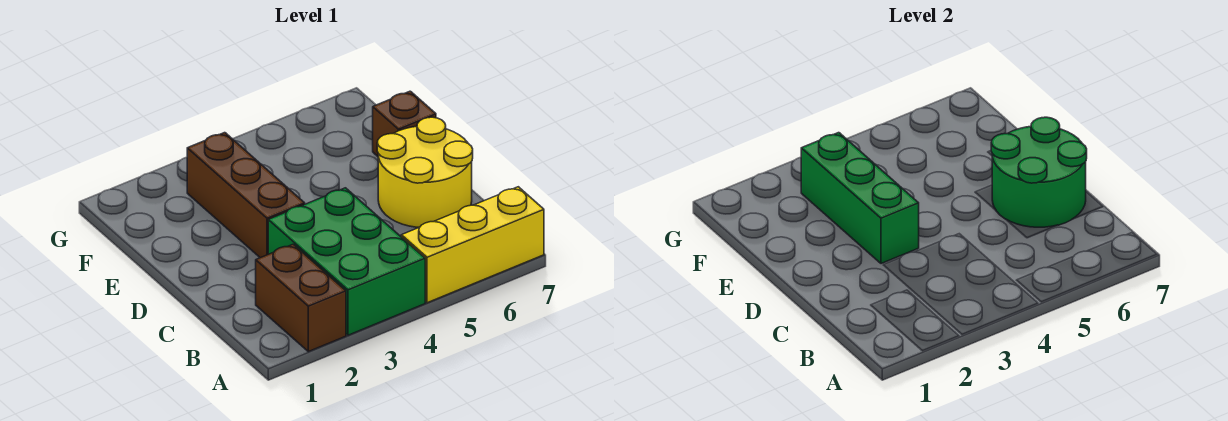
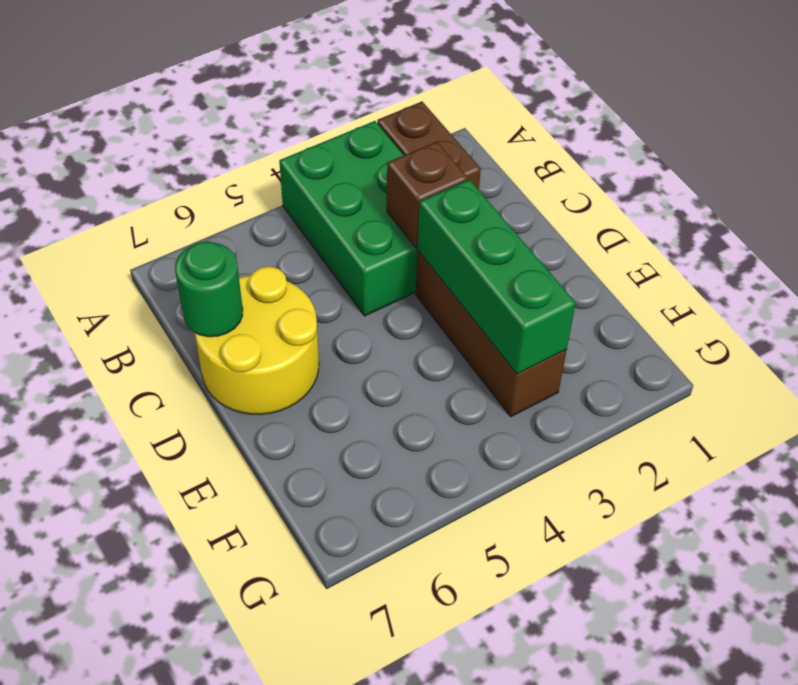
yellow 1x3 brick [401,187,544,303] -> none
green 2x2 round brick [991,117,1087,227] -> green 1x1 round brick [175,242,243,337]
brown 1x1 brick [373,91,436,156] -> brown 1x1 brick moved to [387,142,468,248]

